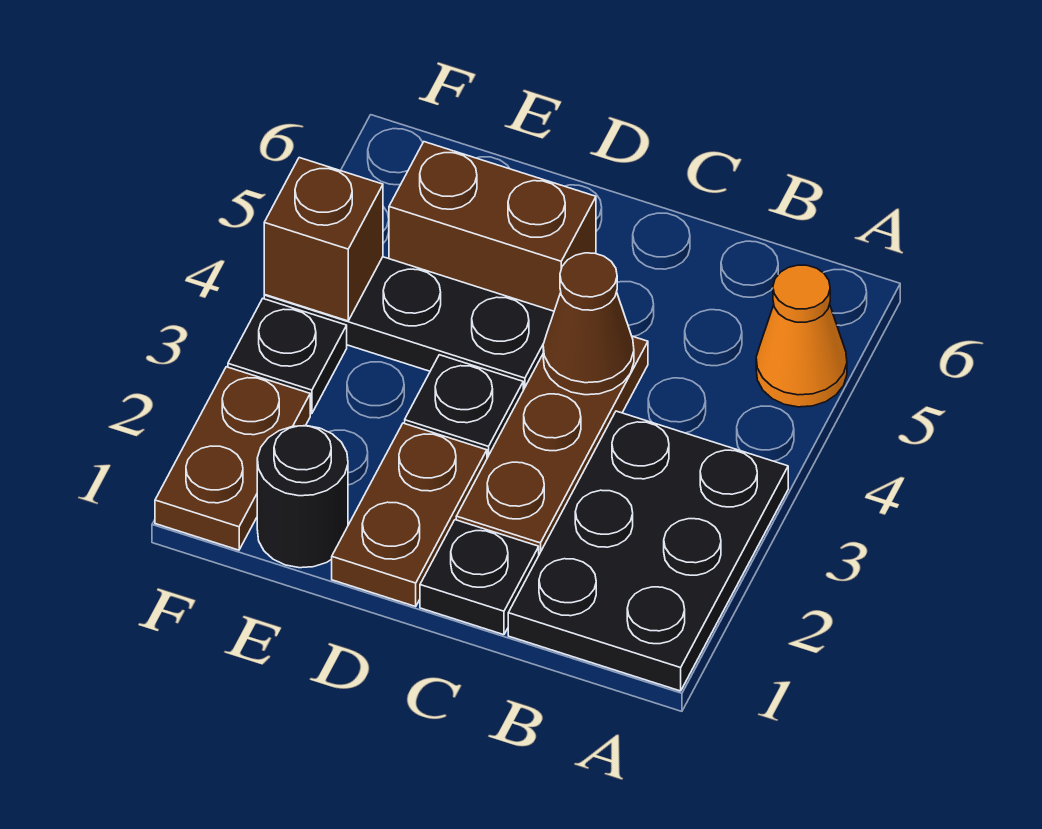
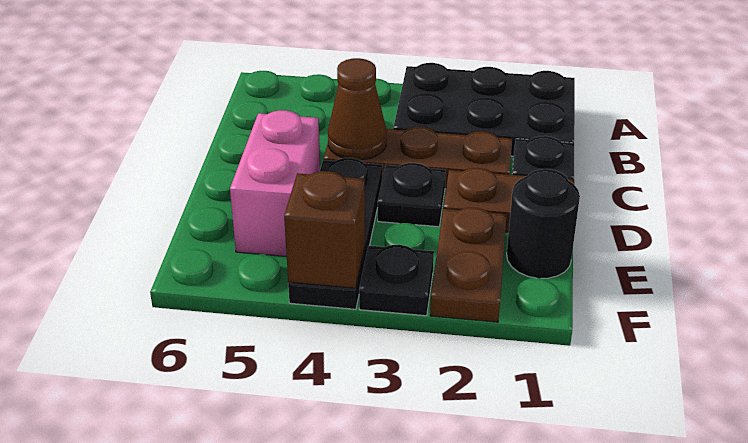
orange 1x1 cone [756,265,847,407] -> none
brown 1x2 brick [389,142,596,311] -> pink 1x2 brick [230,110,320,257]
brown 1x2 plate [155,367,310,550] -> brown 1x2 plate turned to [430,208,507,322]

